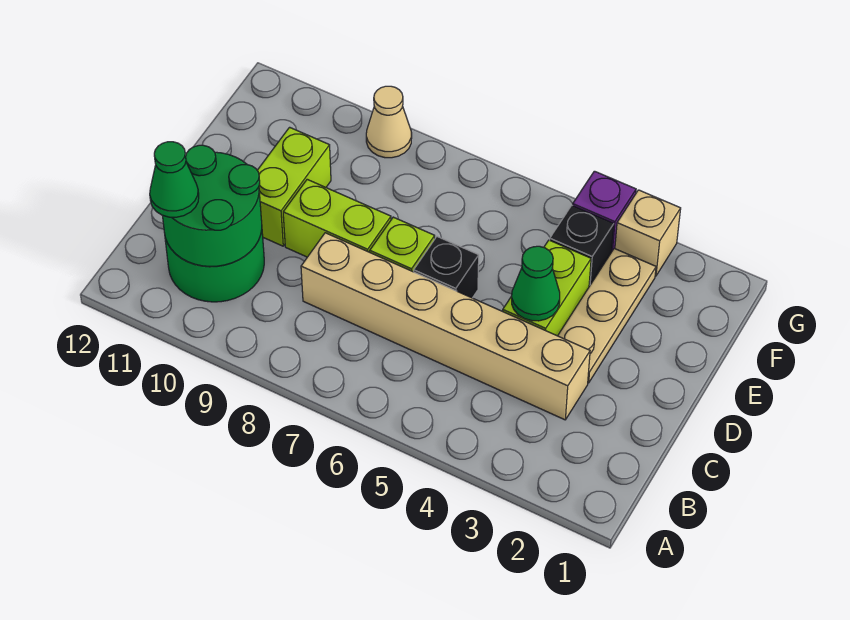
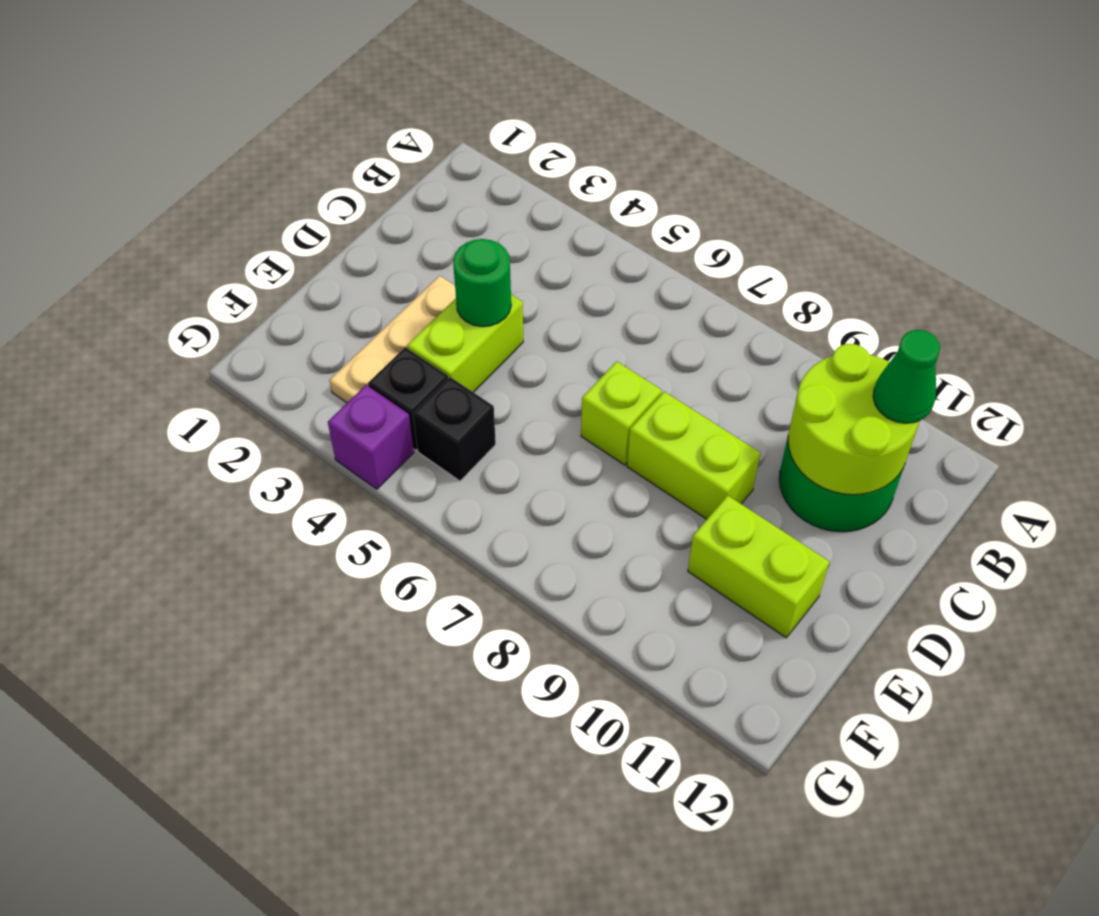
green 2x2 round brick [162,145,262,267] -> lime 2x2 round brick [788,344,920,495]
tan 1x6 brick [301,233,590,420] -> none
green 1x1 cone [512,246,560,321] -> green 1x1 round brick [453,239,511,327]
black 1x1 brick [414,237,479,298] -> black 1x1 brick moved to [413,377,496,481]
lime 1x2 brick [257,127,331,246] -> lime 1x2 brick turned to [688,496,829,638]
tan 1x1 brick [615,190,681,276] -> none
tan 1x1 cone [366,86,412,158] -> none

